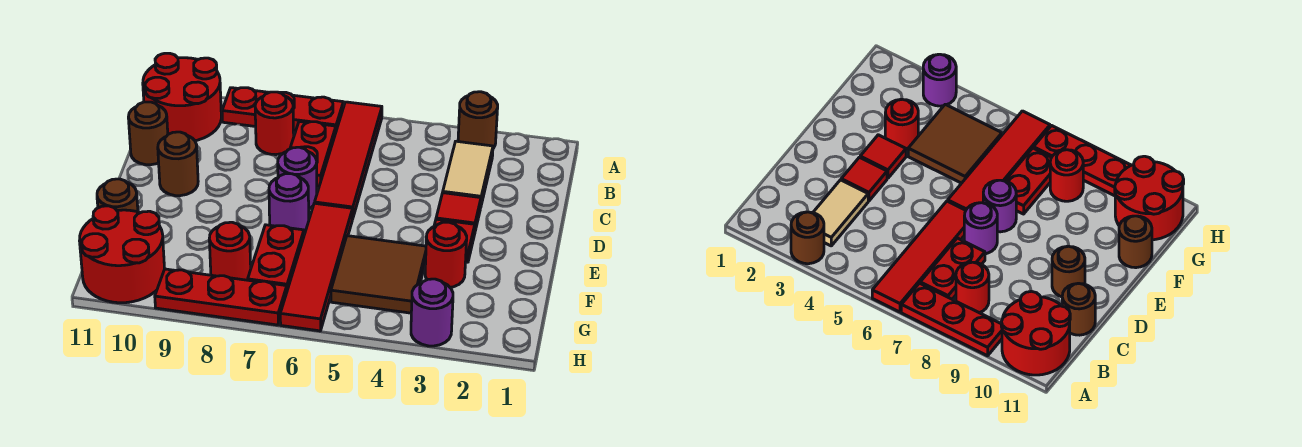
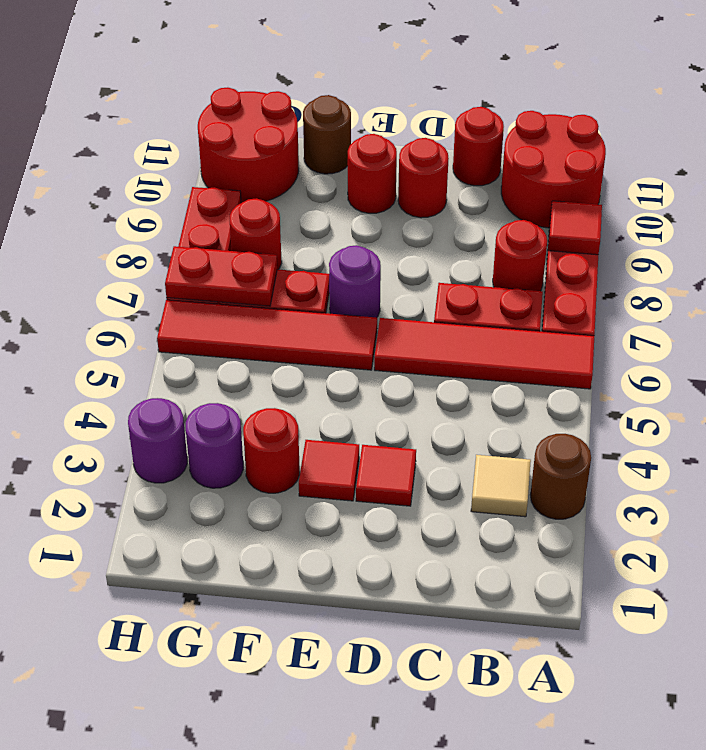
none -> red 1x1 tile [548,201,602,255]
tan 1x2 tile [443,141,493,205] -> tan 1x1 tile [471,455,531,517]
brown 1x1 round brick [128,102,168,165] -> red 1x1 round brick [453,107,504,186]
purple 1x1 round brick [278,147,317,209] -> purple 1x1 round brick moved to [186,403,243,488]
brown 1x1 round brick [158,132,198,196] -> red 1x1 round brick [398,138,449,218]
none -> red 1x1 round brick [348,134,397,213]
brown 2x2 tile [331,236,426,313] -> none
none -> red 1x2 plate [165,246,277,306]

